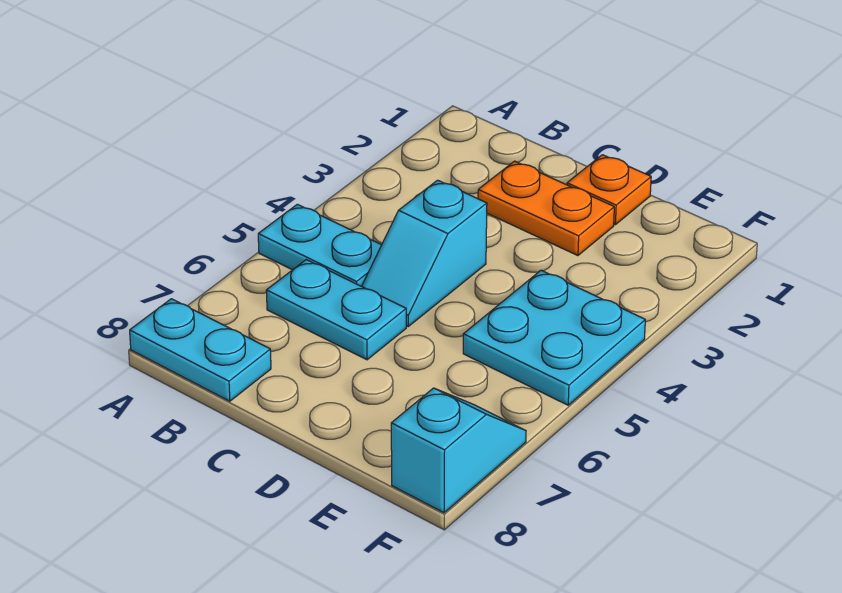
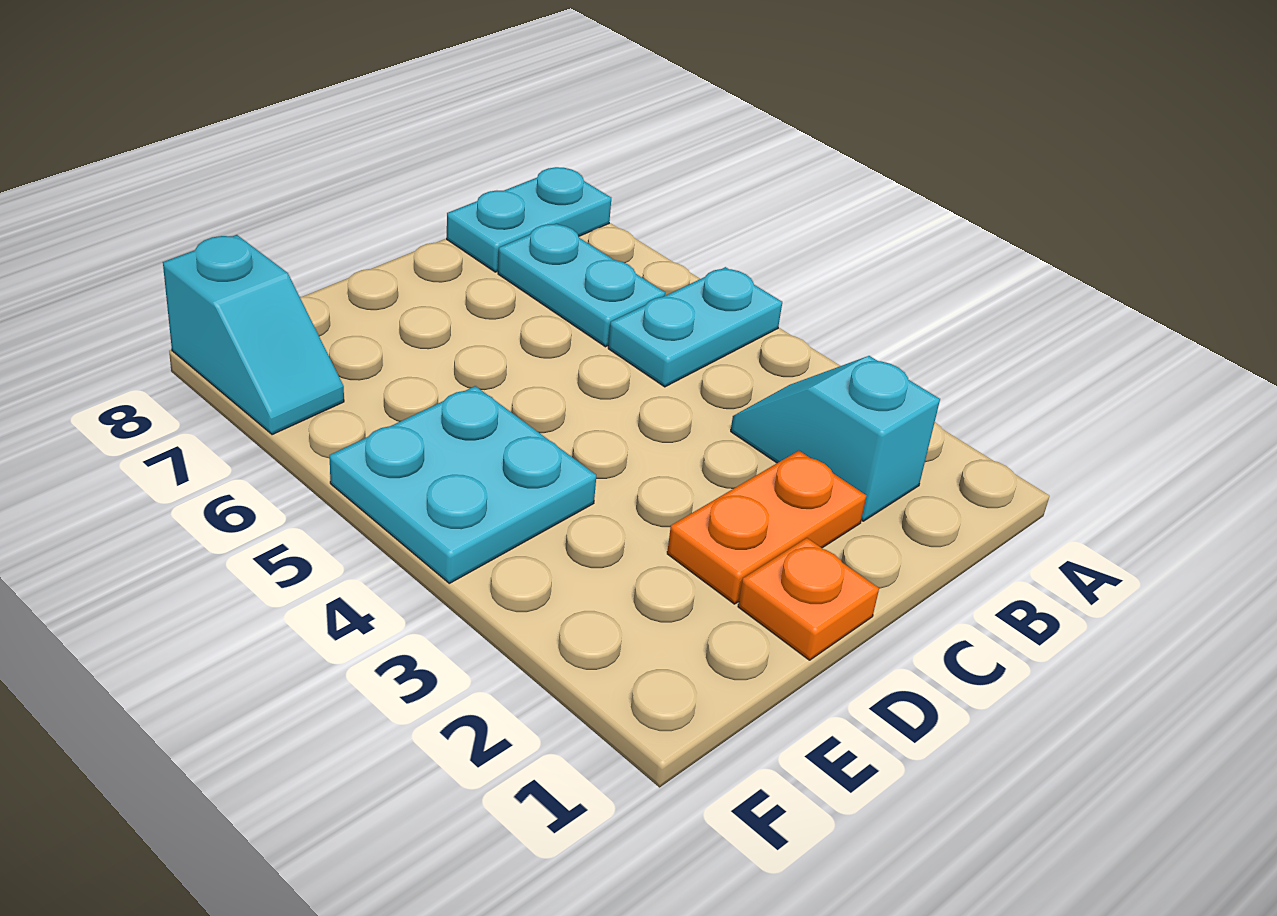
cyan 1x2 plate [266,260,406,360] -> cyan 1x2 plate turned to [498,223,665,347]
cyan 1x2 slope [362,180,487,326] -> cyan 1x2 slope moved to [731,356,940,521]

